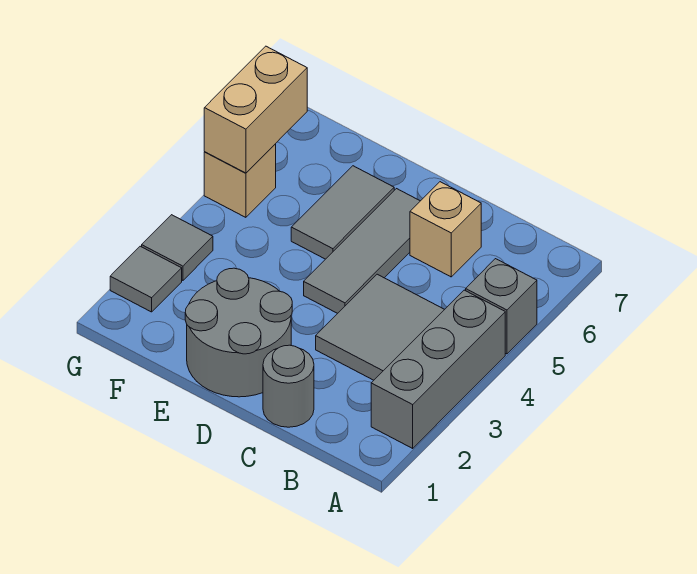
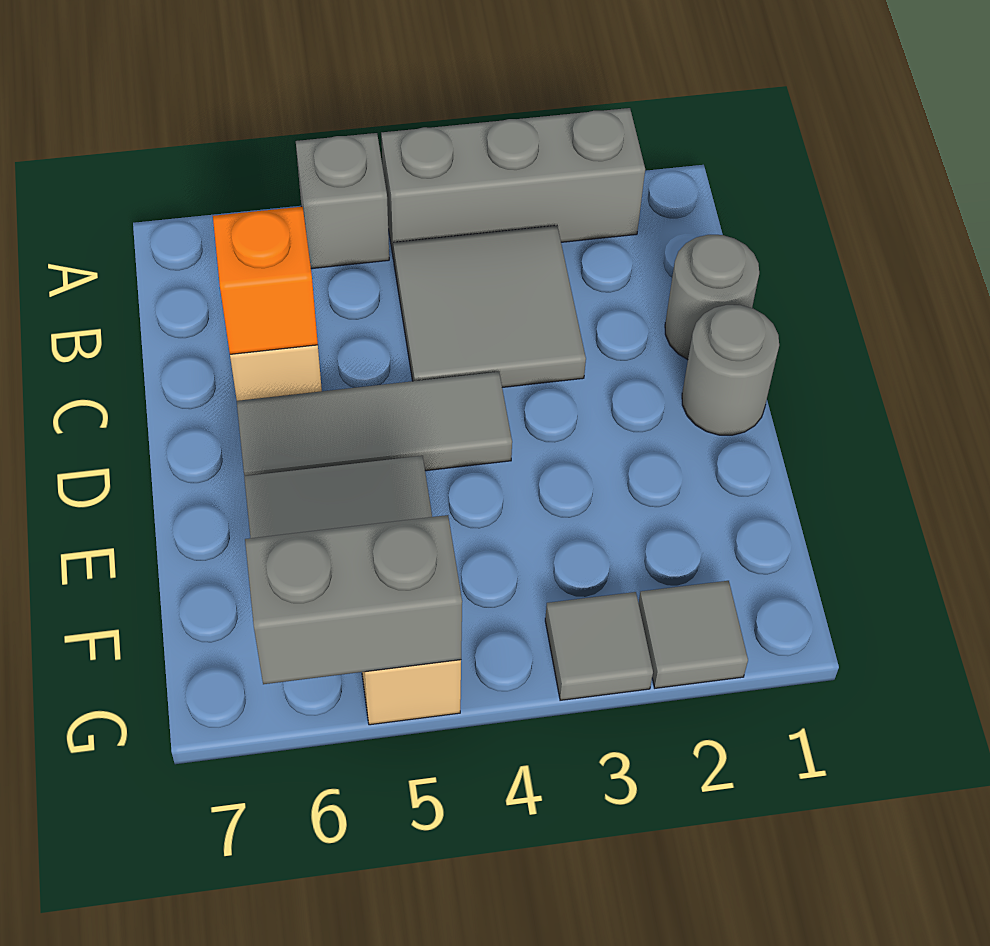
none -> orange 1x1 brick [213,207,318,354]
grey 2x2 round brick [185,268,292,397] -> grey 1x1 round brick [682,305,779,435]
tan 1x2 brick [204,46,307,173] -> grey 1x2 brick [245,515,462,684]

